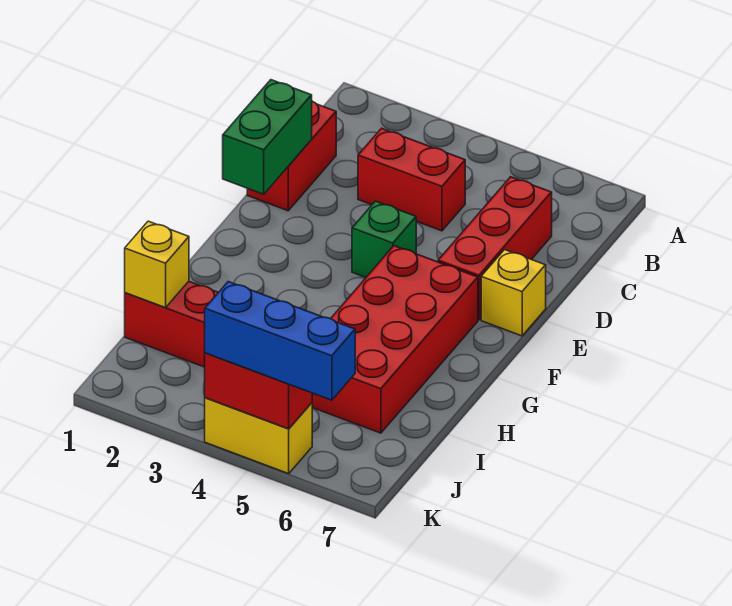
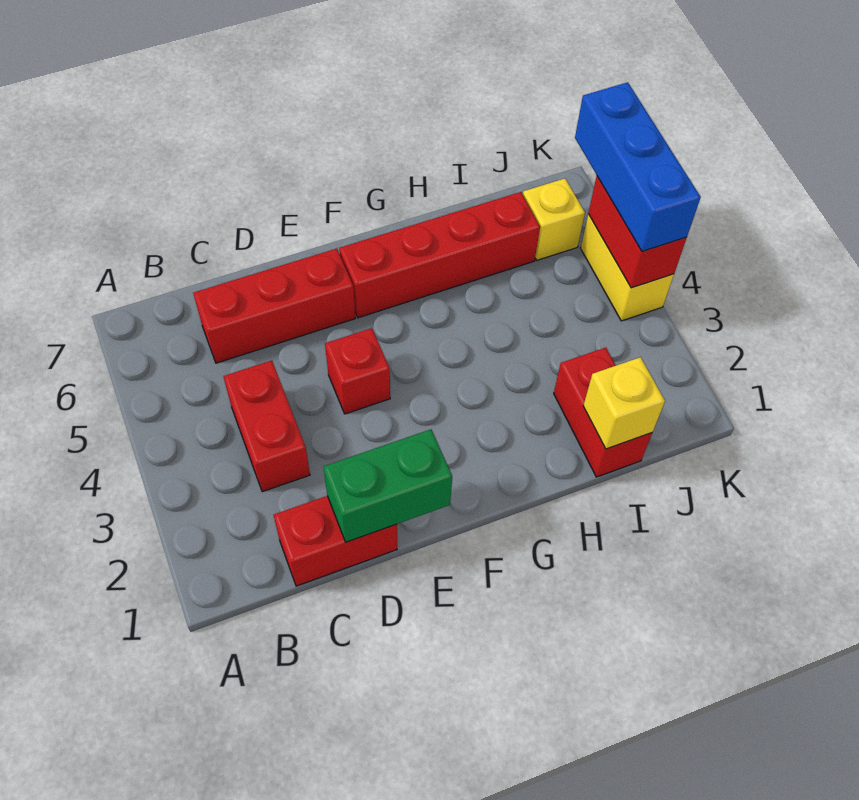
green 1x1 brick [352,201,416,277] -> red 1x1 brick [325,328,390,414]
yellow 1x1 brick [481,250,546,336] -> yellow 1x1 brick moved to [523,179,585,260]
red 2x4 brick [312,246,478,433] -> red 1x4 brick [339,192,540,318]

